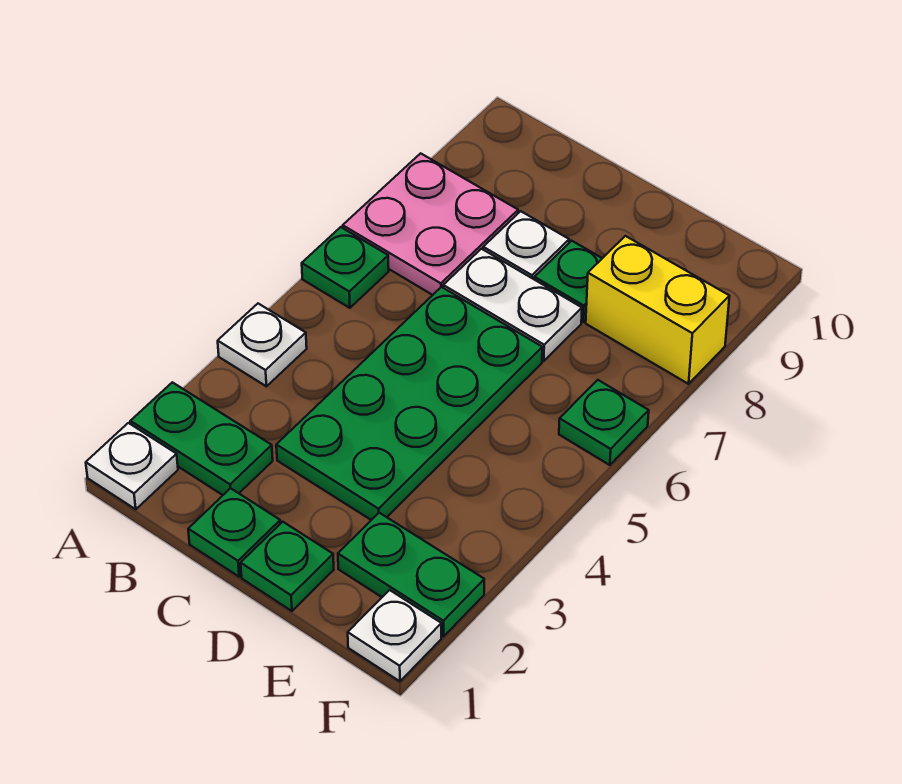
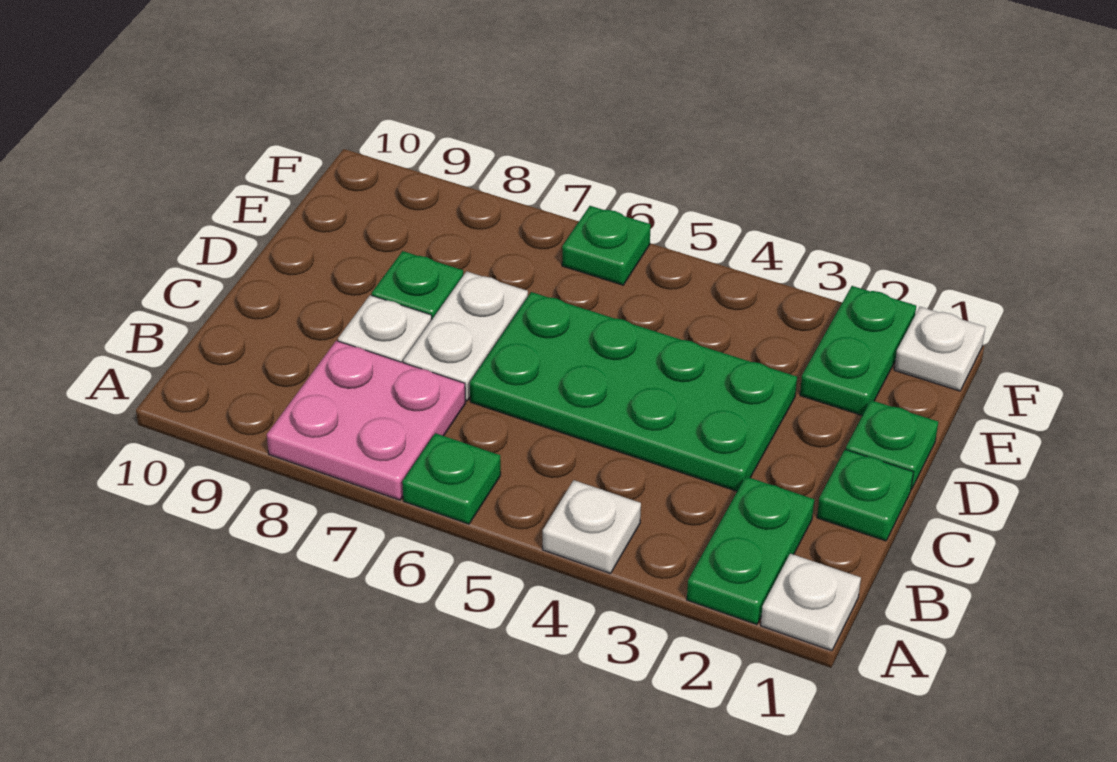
yellow 1x2 brick [586,236,729,384] -> none

